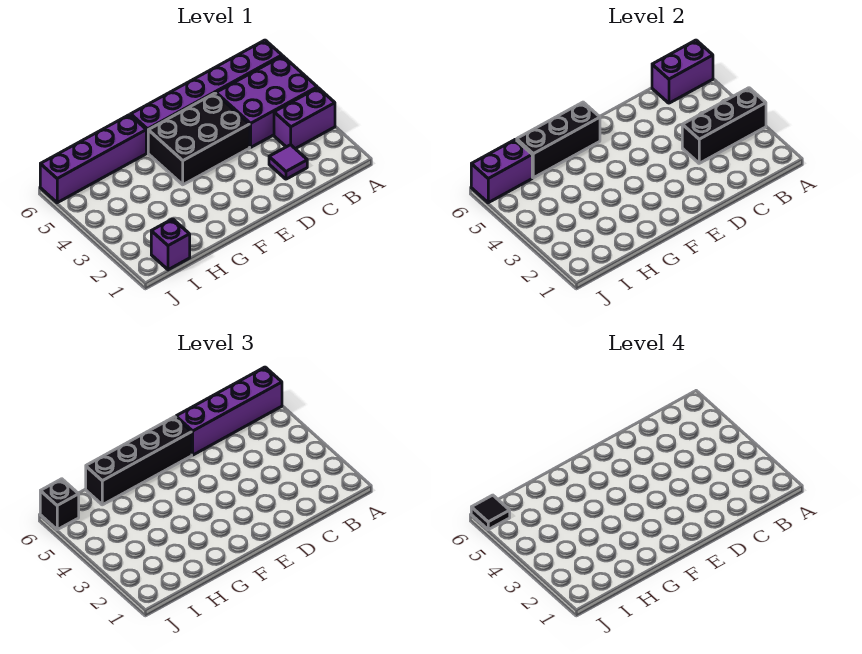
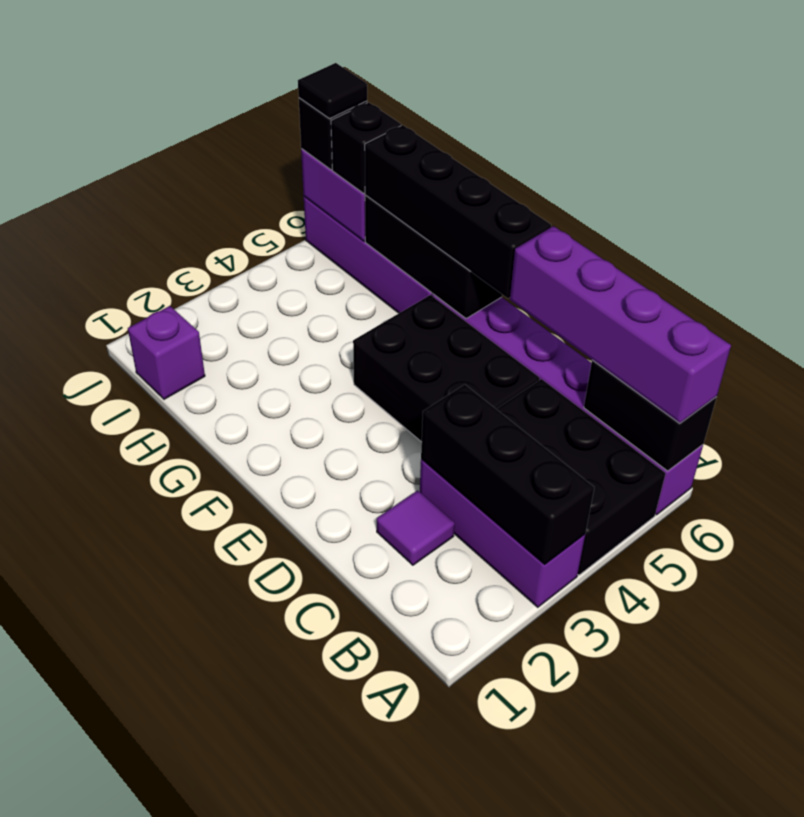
purple 1x2 brick [274,88,335,149] -> purple 1x3 brick [420,459,585,607]
purple 2x3 brick [216,56,317,147] -> black 2x3 brick [497,379,666,575]
purple 1x2 brick [652,40,713,103] -> black 1x2 brick [584,360,717,471]
none -> black 1x1 brick [331,102,401,193]

